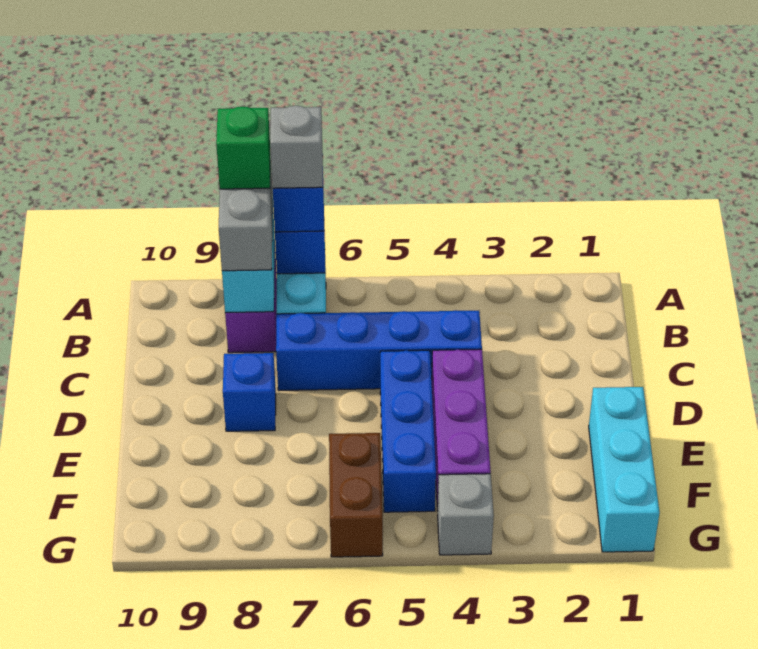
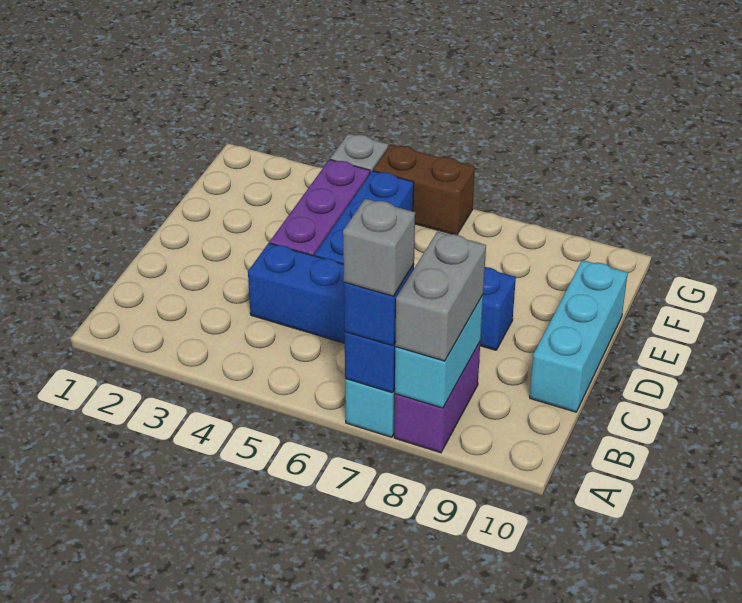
green 1x1 brick [216,106,270,189] -> none
cyan 1x3 brick [589,387,660,552] -> cyan 1x3 brick moved to [530,260,628,412]
brown 1x2 brick [329,433,383,557] -> brown 1x2 brick turned to [373,145,475,235]

